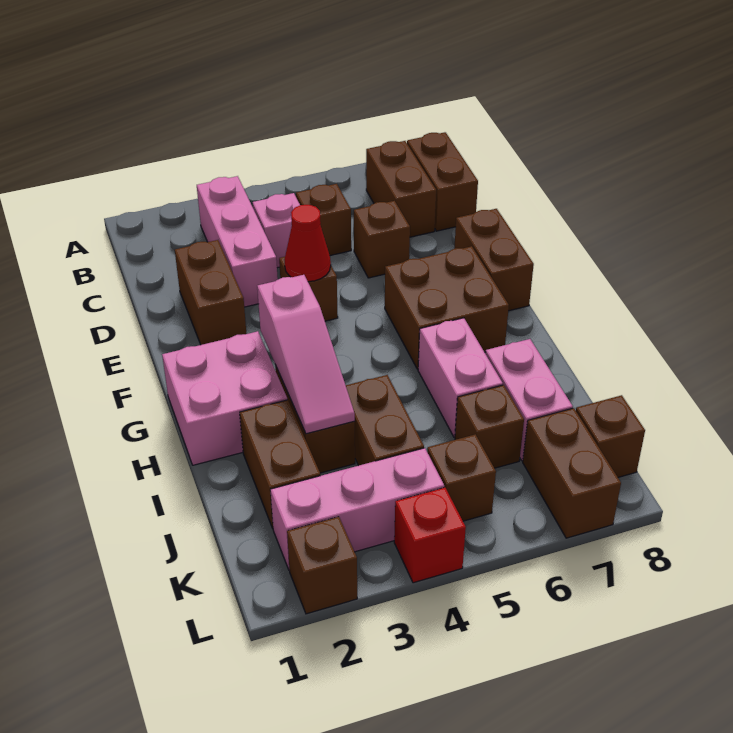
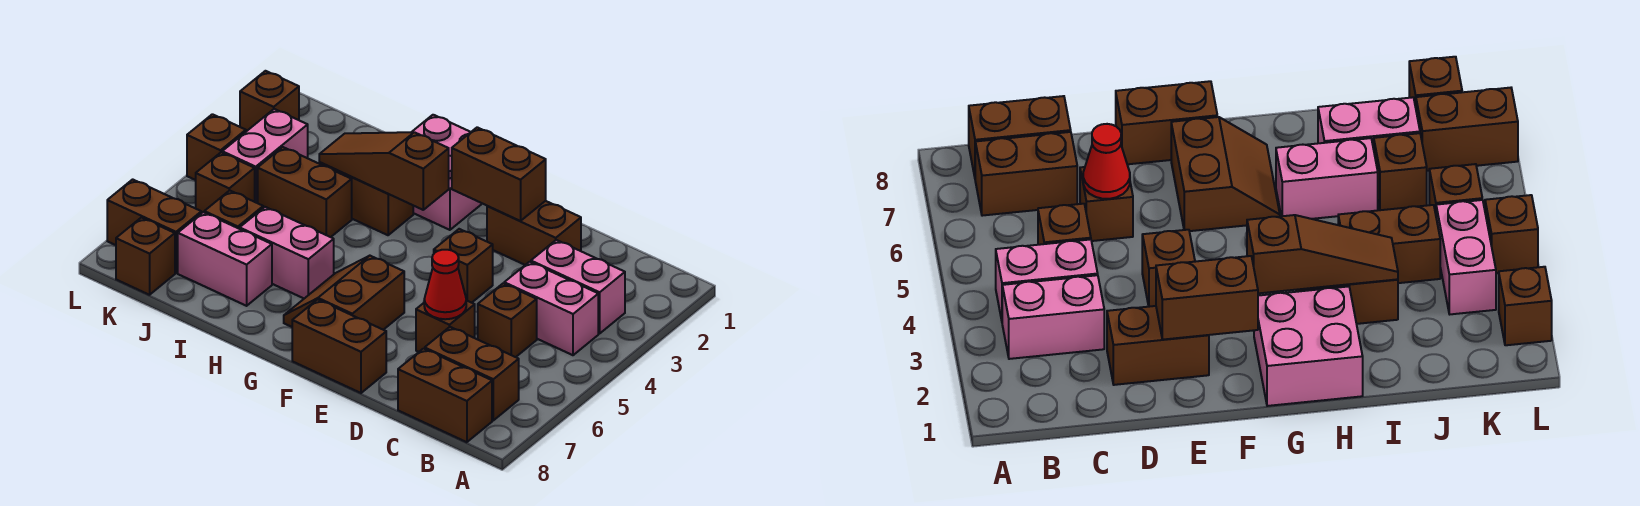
pink 1x3 brick [197,176,278,307] -> pink 1x2 brick [531,240,625,333]
pink 1x1 brick [252,193,300,268] -> pink 1x2 brick [504,262,598,355]
red 1x1 cone [284,205,331,282] -> red 1x1 cone moved to [424,250,466,319]
brown 2x2 brick [385,246,509,369] -> brown 2x2 slope [284,256,404,330]
pink 1x3 slope [257,275,355,434] -> brown 1x3 slope [319,132,449,210]
brown 1x2 brick [240,400,320,528] -> brown 1x2 brick moved to [452,127,546,221]
pink 1x3 brick [270,448,444,569] -> pink 1x2 brick [222,109,308,203]
red 1x1 brick [394,487,466,583] -> brown 1x1 brick [187,114,246,180]

